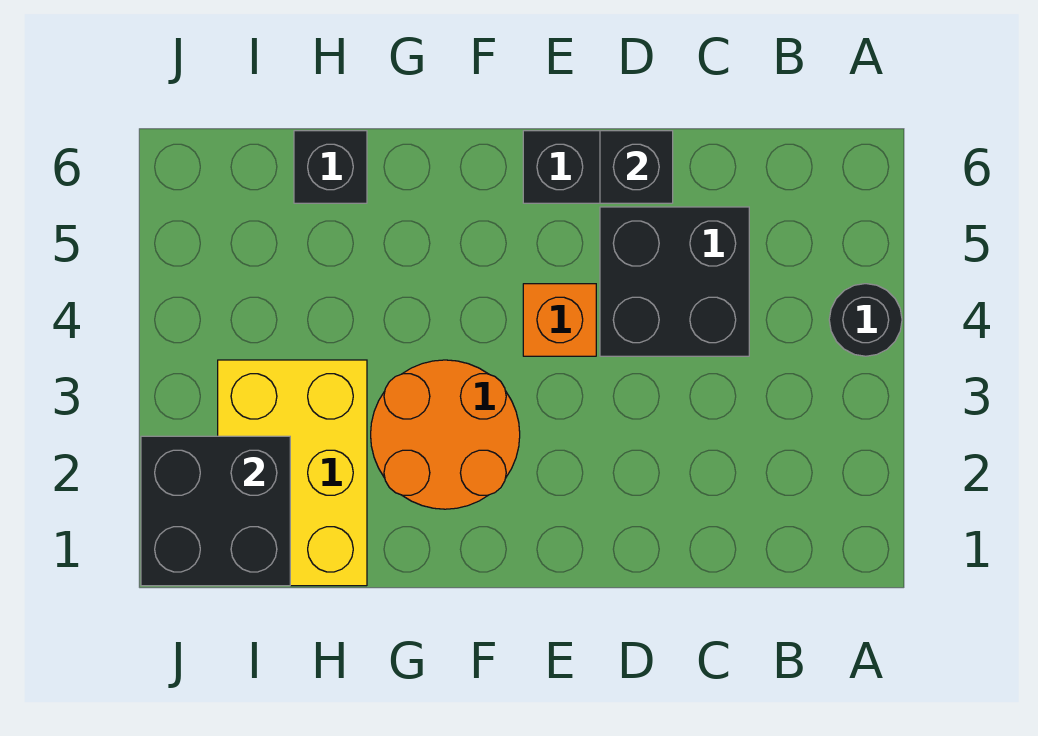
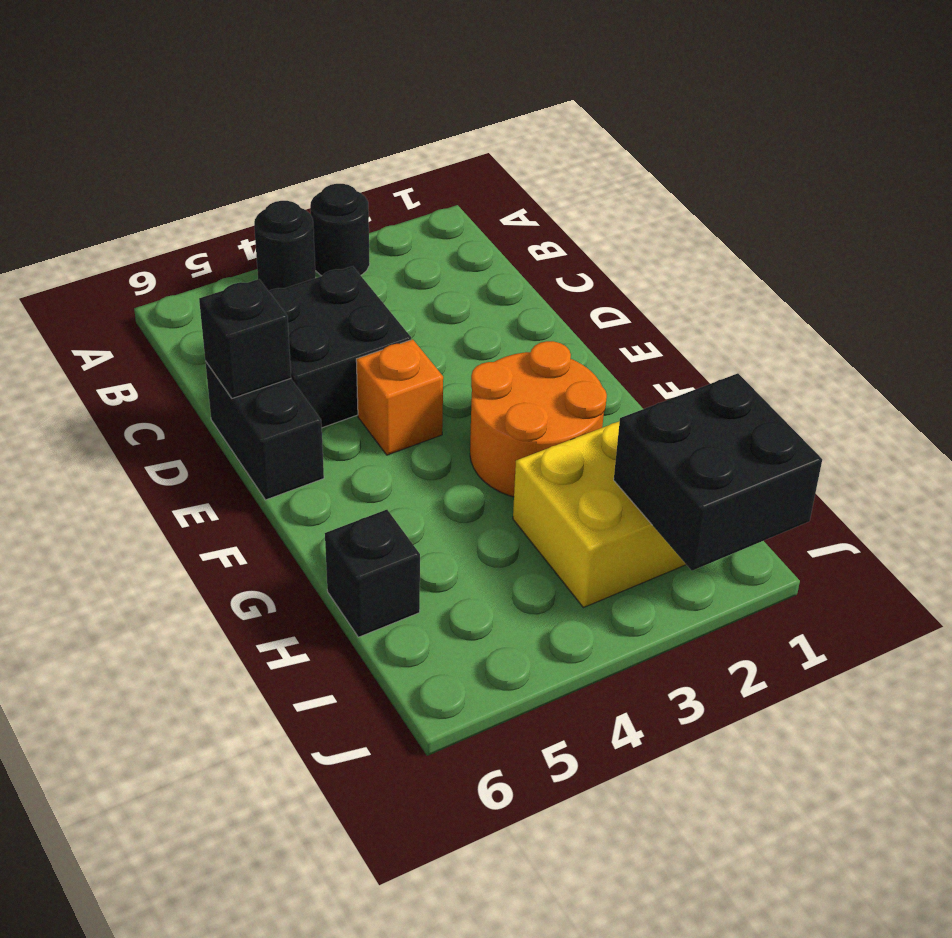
none -> black 1x1 round brick [310,184,370,276]

